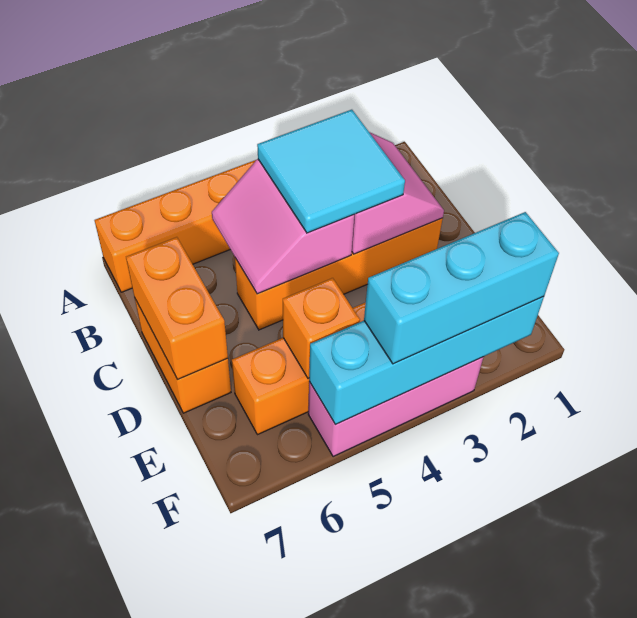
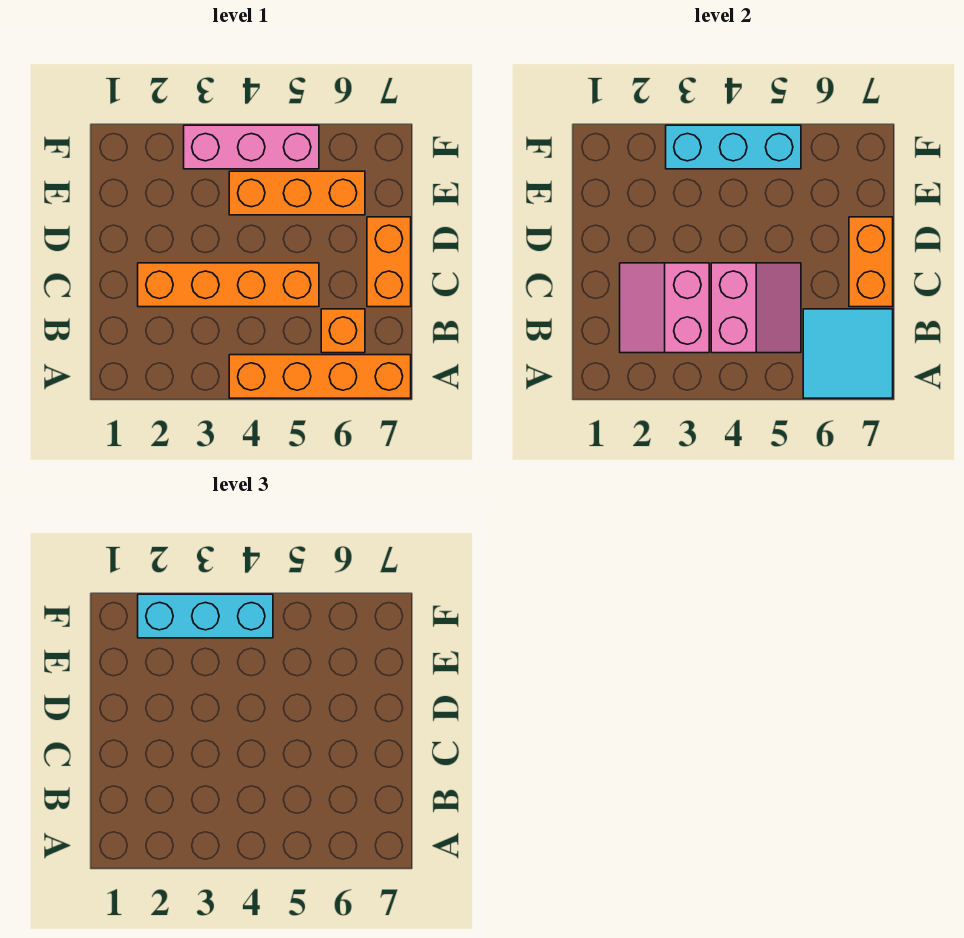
cyan 2x2 tile [257,110,405,233] -> cyan 2x2 tile moved to [803,309,893,398]
orange 1x1 brick [283,278,360,379] -> orange 1x1 brick moved to [321,309,365,353]
cyan 1x4 brick [309,297,544,425] -> cyan 1x3 brick [666,125,801,169]

